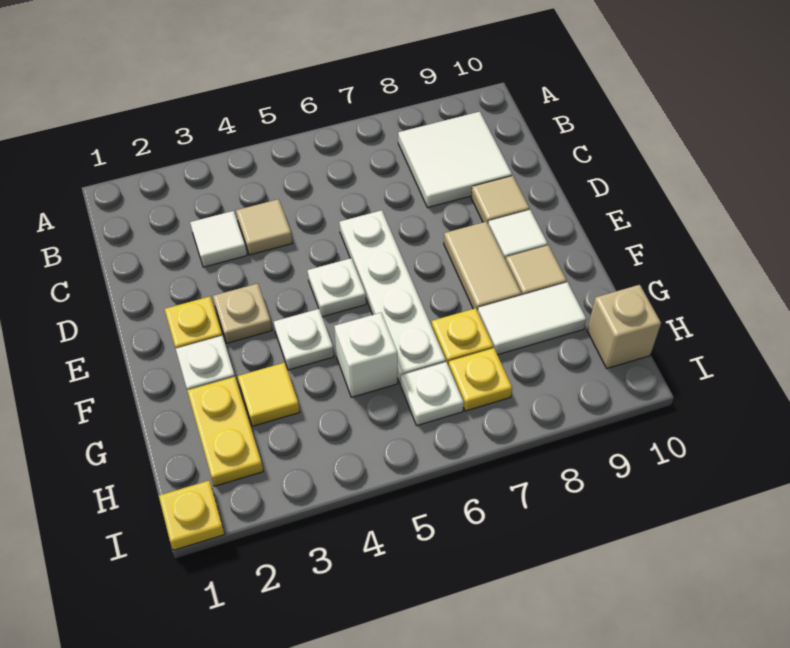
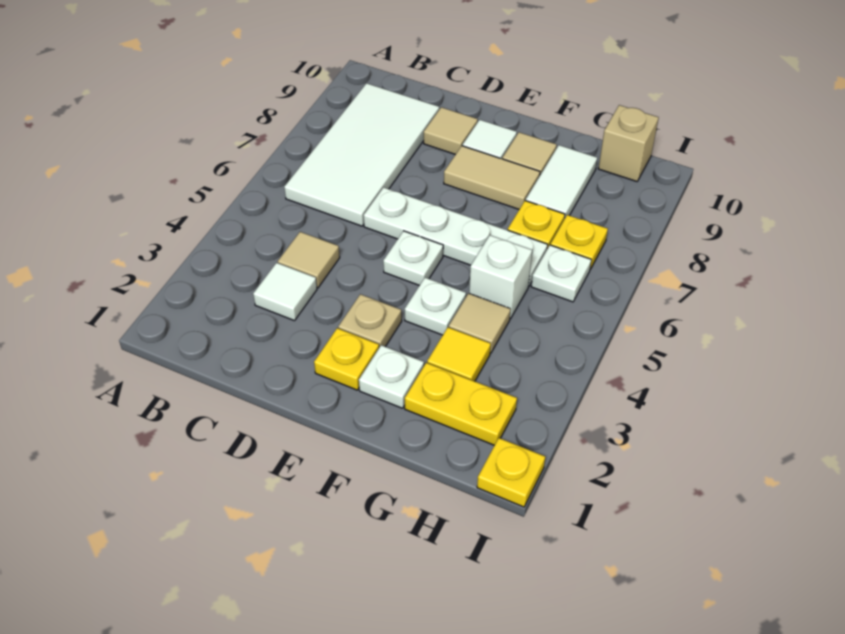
white 2x2 tile [398,112,512,208] -> white 2x4 tile [284,83,439,226]
none -> tan 1x1 tile [449,293,511,353]

